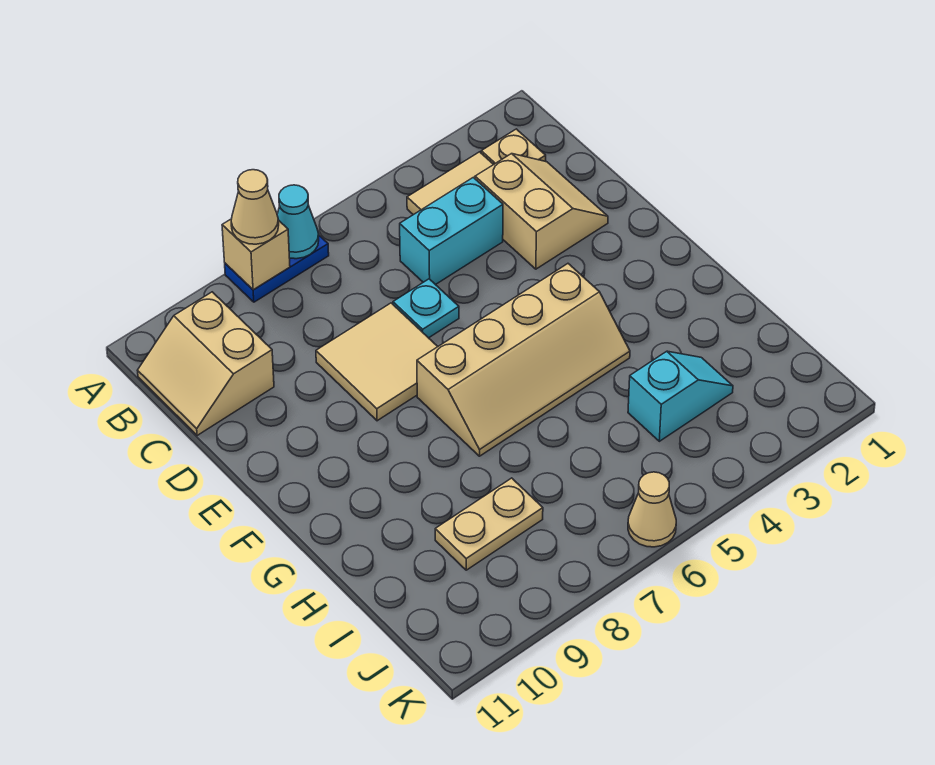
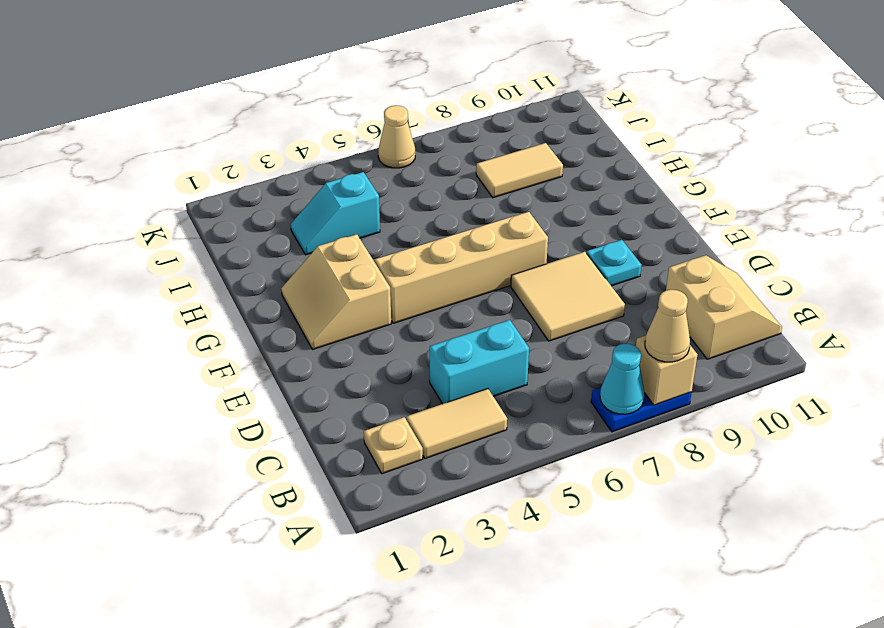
tan 2x2 slope [475,154,608,269] -> tan 2x2 slope moved to [281,234,391,349]
cyan 1x1 plate [393,279,459,338] -> cyan 1x1 plate moved to [587,240,641,286]
tan 1x2 plate [435,478,543,570] -> tan 1x2 tile [476,143,563,198]

